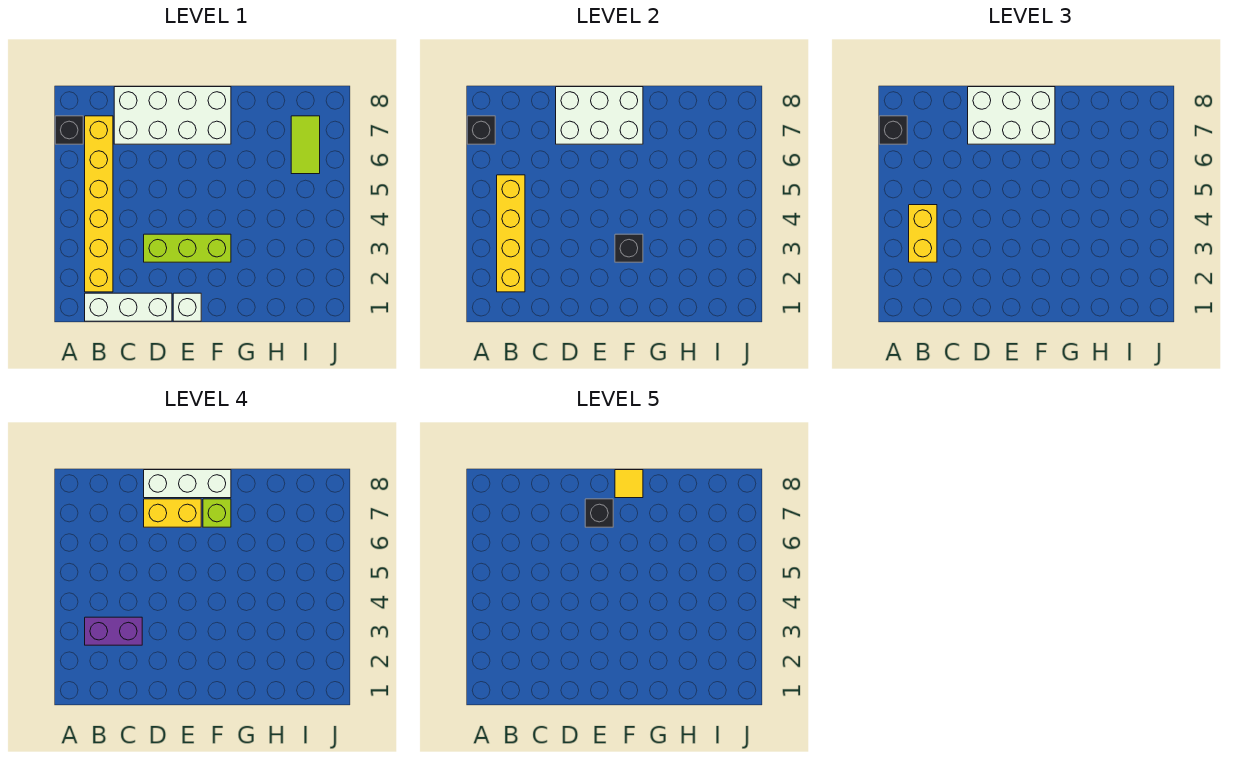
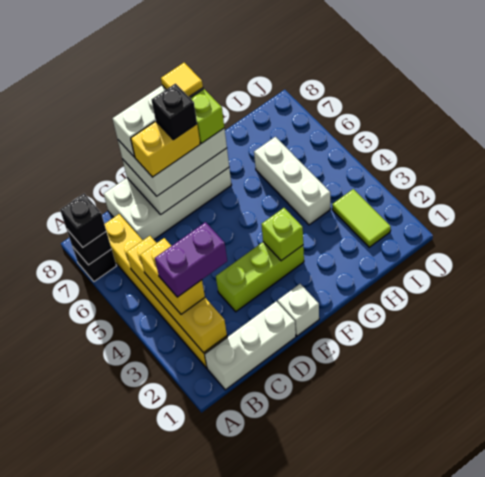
black 1x1 brick [615,234,643,262] -> lime 1x1 brick [261,208,303,261]
none -> white 1x3 brick [254,137,330,225]
lime 1x2 tile [291,116,320,174] -> lime 1x2 tile moved to [332,189,391,247]

